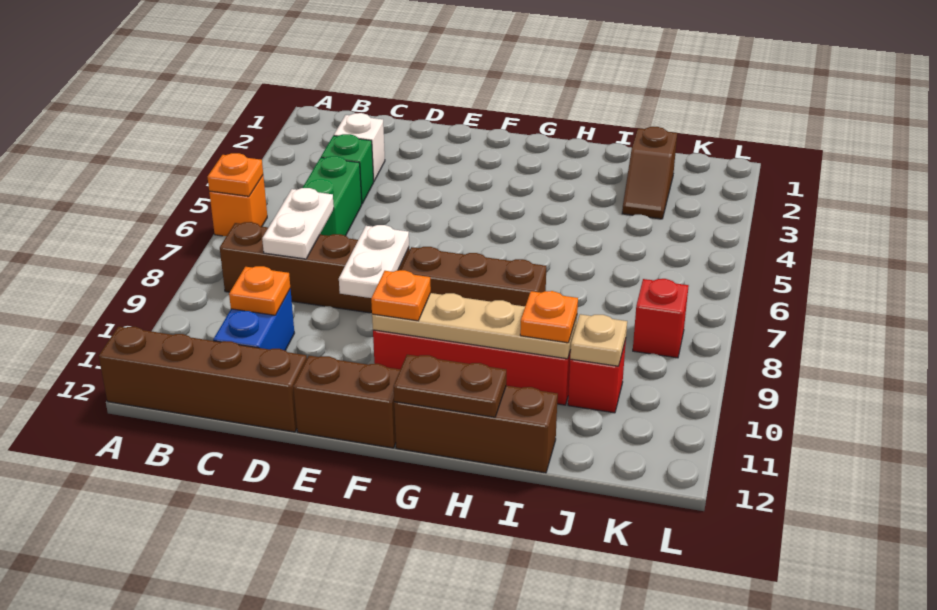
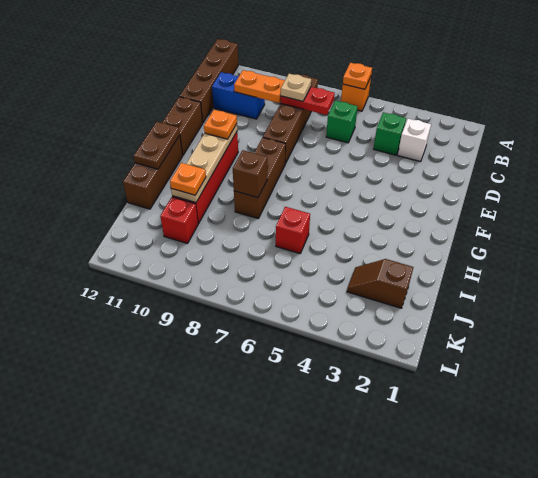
green 1x2 brick [303,156,362,236] -> green 1x1 brick [326,100,358,143]
white 1x2 plate [262,188,334,259] -> red 1x2 plate [281,87,335,115]
orange 1x1 plate [229,266,290,315] -> orange 1x2 plate [234,70,285,103]
white 1x2 plate [339,225,409,298] -> none
none -> brown 1x1 brick [233,150,267,198]
tan 1x1 plate [570,314,627,366] -> tan 1x1 plate moved to [281,74,311,101]
red 1x1 brick [633,279,689,358] -> red 1x1 brick moved to [276,207,310,253]

